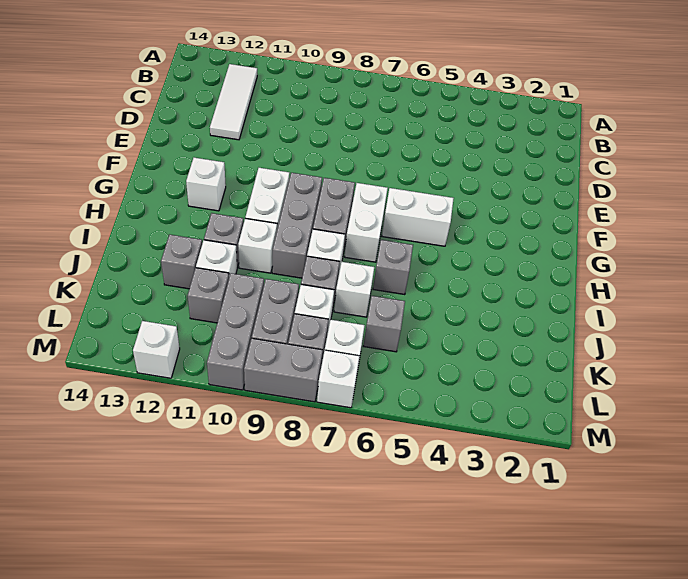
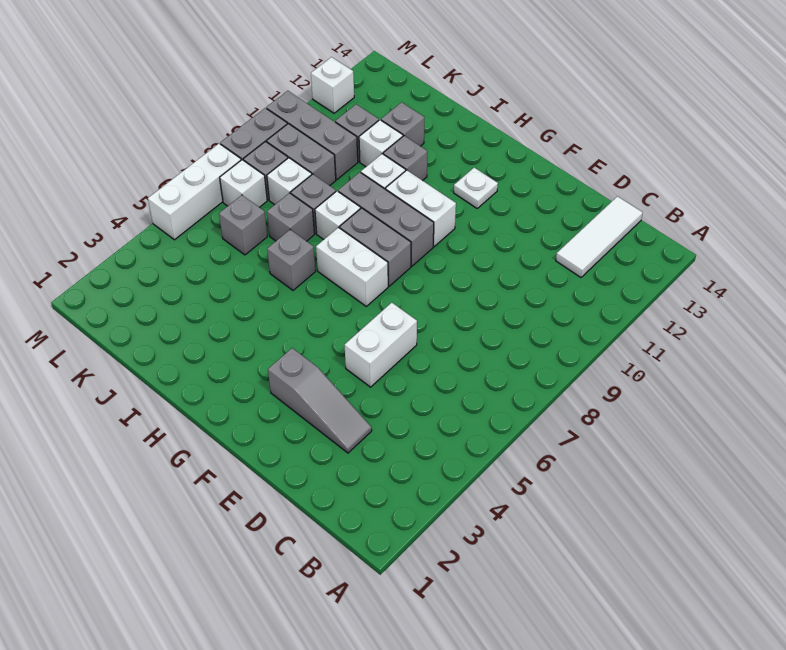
white 1x3 tile [210,64,257,140] -> white 1x3 tile turned to [556,196,643,277]
none -> grey 1x3 slope [268,348,372,453]
white 1x2 brick [382,188,454,246] -> white 1x2 brick moved to [345,303,417,387]
white 1x1 brick [186,158,226,211] -> white 1x1 plate [454,168,498,208]
white 1x1 brick [334,262,374,317] -> grey 1x1 brick [267,193,314,241]
white 1x1 brick [317,350,359,408] -> white 1x3 brick [148,144,241,240]

